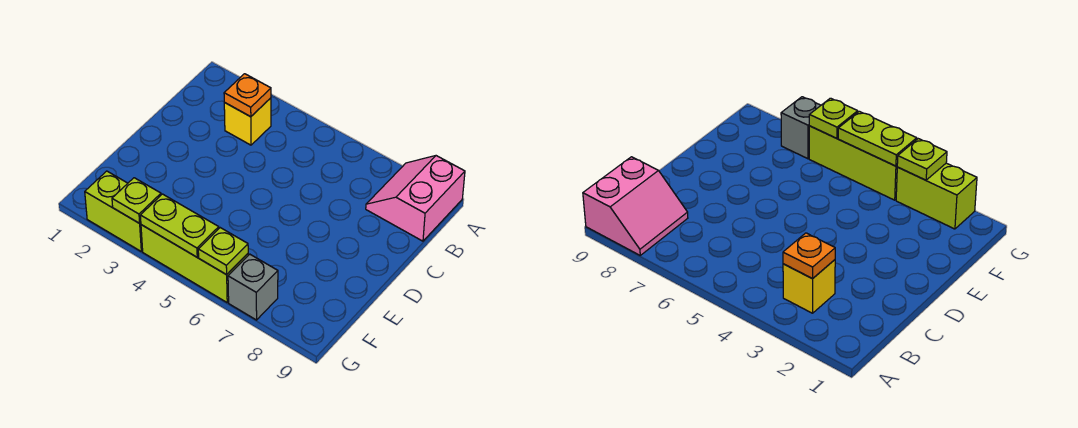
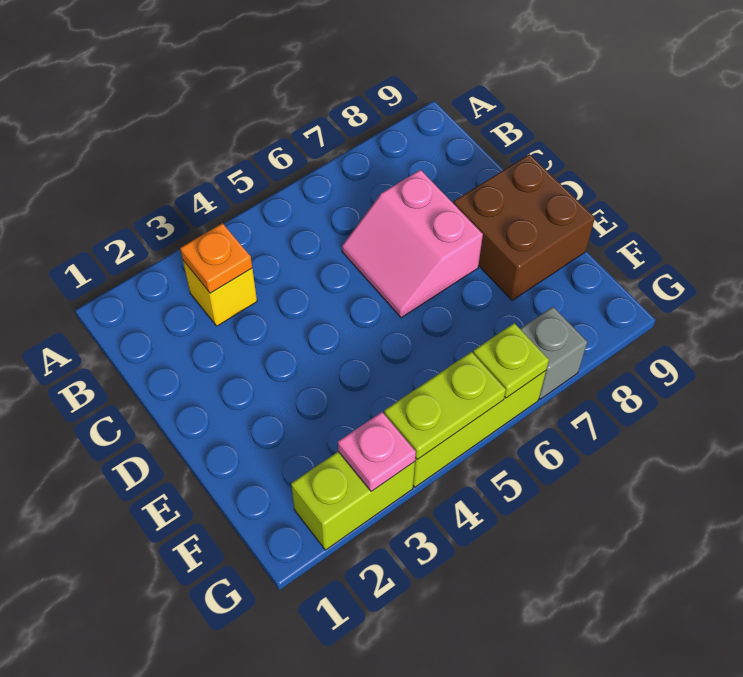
pink 2x2 slope [366,156,465,241] -> pink 2x2 slope moved to [342,170,483,318]
none -> brown 2x2 brick [454,154,595,301]
lime 1x1 plate [112,178,161,223] -> pink 1x1 plate [338,412,416,492]

